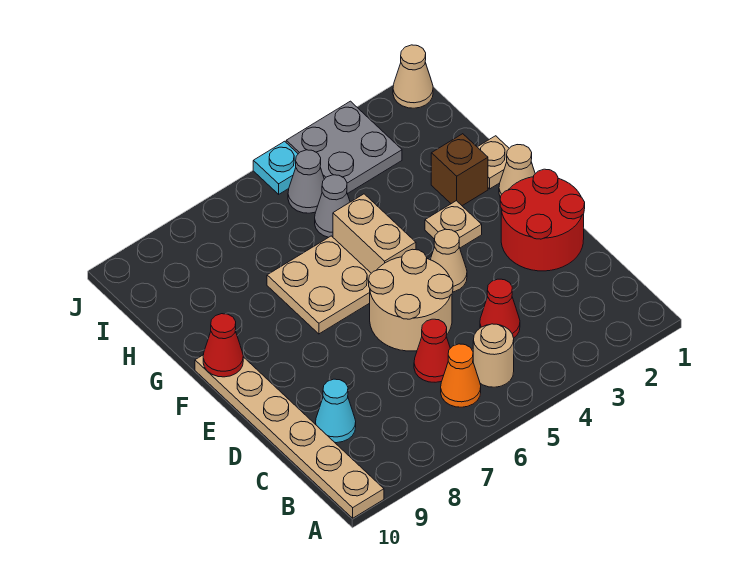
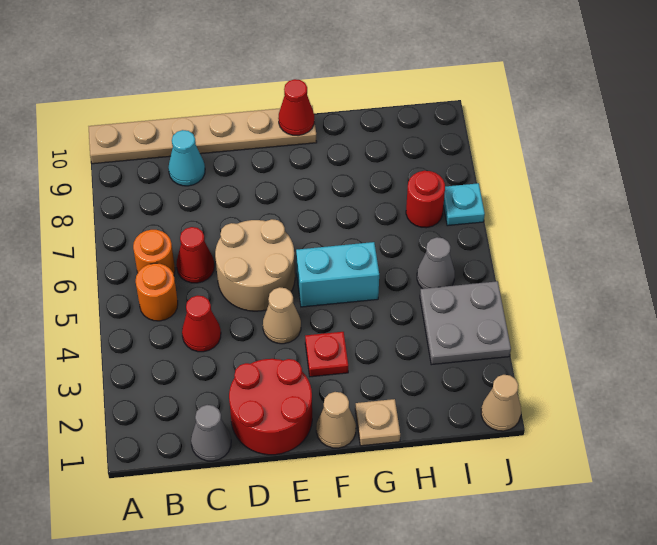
tan 1x1 round brick [473,324,514,387] -> orange 1x1 round brick [136,263,178,321]
orange 1x1 cone [441,344,481,407] -> orange 1x1 round brick [133,230,175,275]
tan 1x1 plate [425,201,482,248] -> red 1x1 plate [305,332,348,377]
tan 1x2 brick [333,194,416,273] -> cyan 1x2 brick [296,242,379,307]
tan 2x2 plate [267,236,371,334] -> none
brown 1x1 brick [431,134,488,206] -> none
grey 1x1 cone [315,175,350,237] -> grey 1x1 cone moved to [191,405,231,461]
none -> red 1x1 round brick [406,171,445,228]
cyan 1x1 plate [253,141,298,194] -> cyan 1x1 plate moved to [443,183,485,226]

